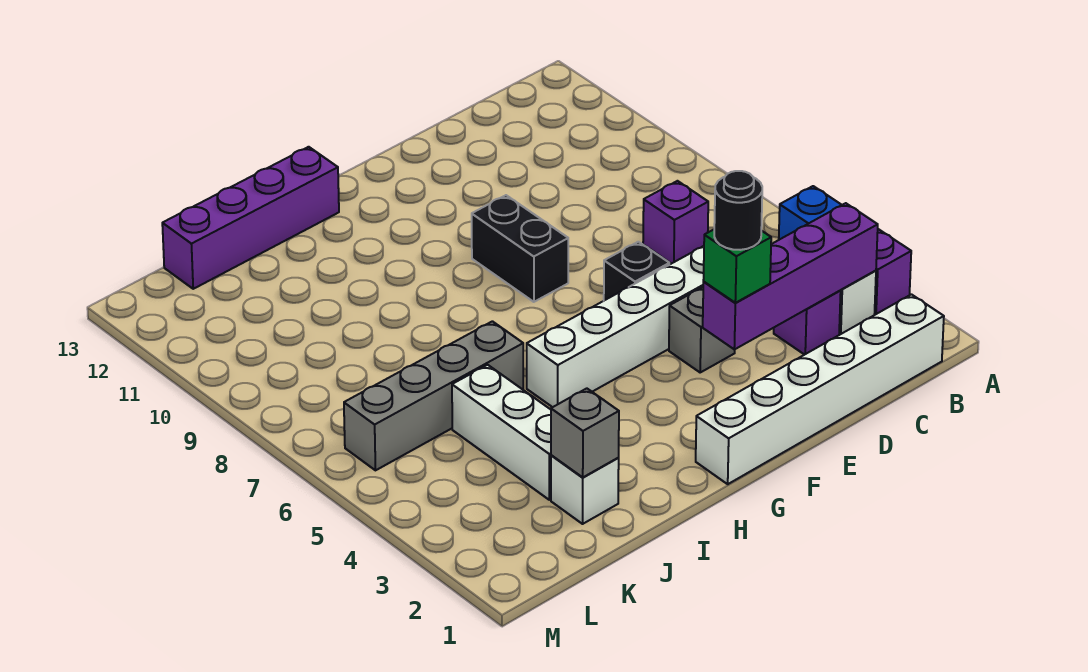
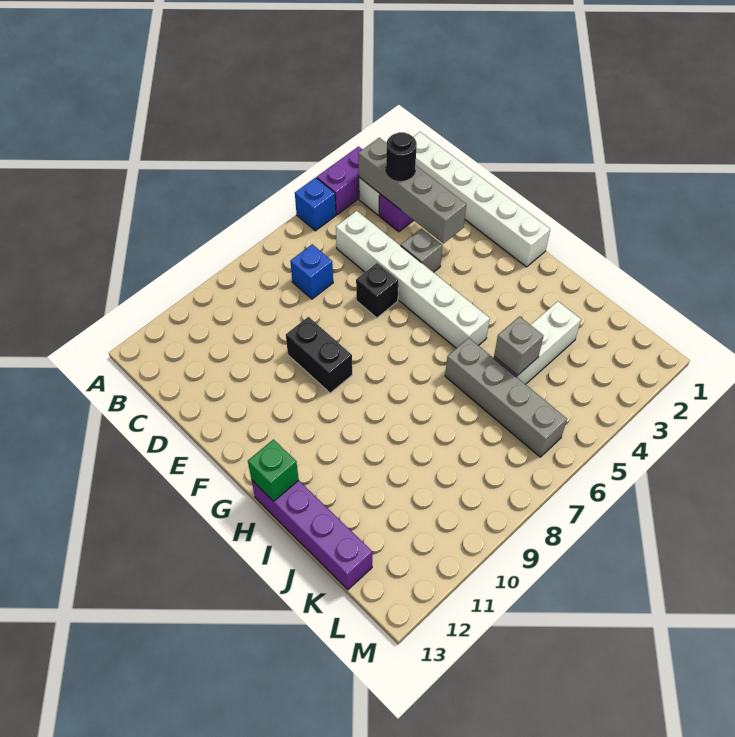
purple 1x4 brick [703,203,878,350] -> grey 1x4 brick [358,138,466,244]
purple 1x1 brick [643,181,708,264] -> blue 1x1 brick [290,244,333,299]
green 1x1 brick [703,230,771,303] -> green 1x1 brick moved to [248,440,299,501]
black 1x1 round brick [714,171,762,250] -> black 1x1 round brick moved to [386,132,417,180]
black 1x2 brick [472,195,568,302] -> black 1x2 brick turned to [286,317,352,393]
white 1x1 brick [551,455,619,524] -> none
grey 1x1 brick [551,388,619,477] -> grey 1x1 brick moved to [494,317,544,376]

